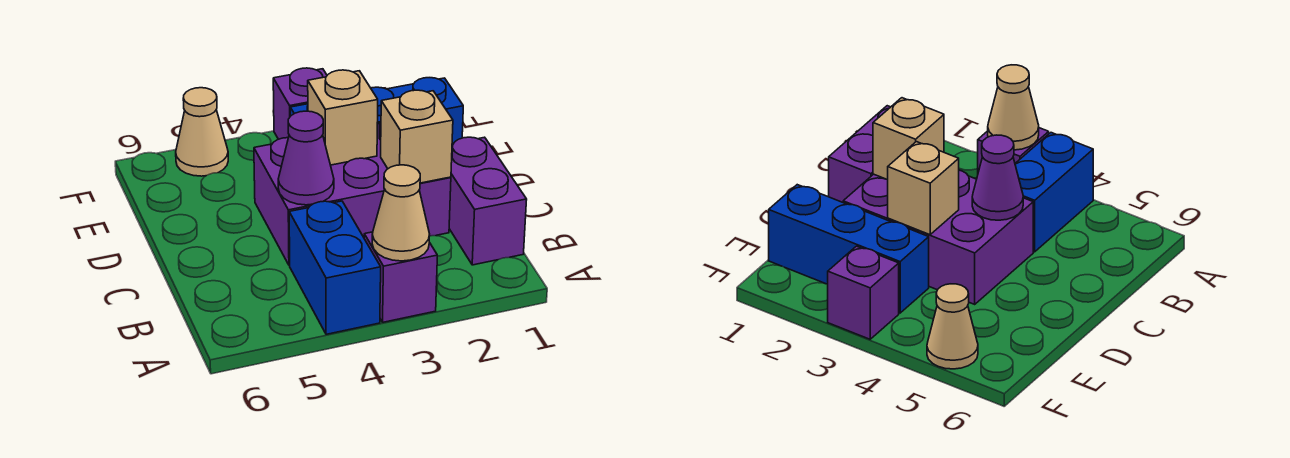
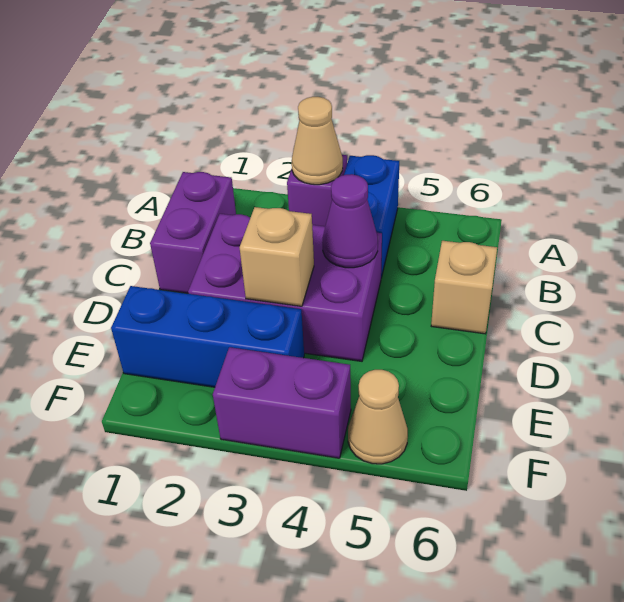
tan 1x1 brick [381,90,453,183] -> tan 1x1 brick moved to [431,241,497,334]
purple 1x1 brick [273,68,327,139] -> purple 1x2 brick [213,347,351,458]

